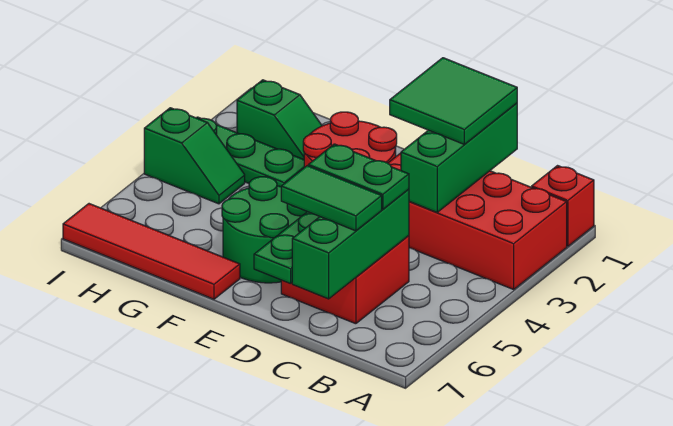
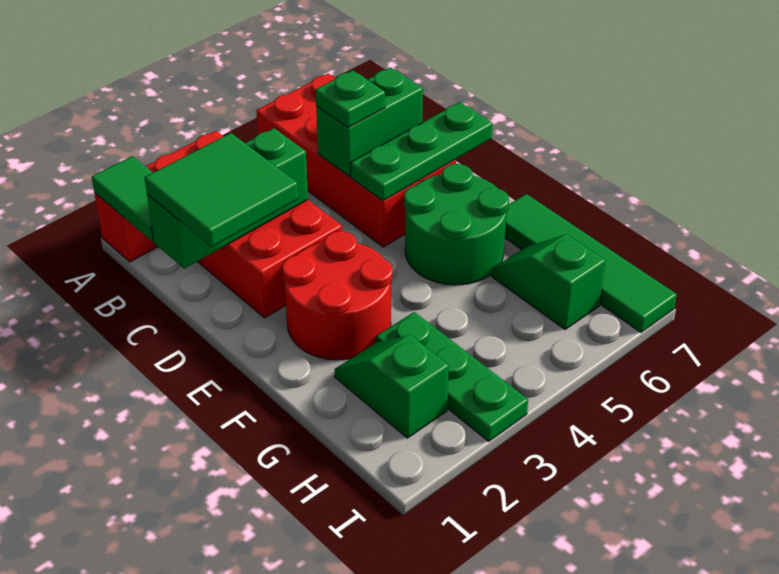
red 2x2 brick [281,236,409,324] -> red 2x4 brick [256,74,456,247]
green 1x3 brick [292,189,409,299] -> green 1x2 brick [316,67,423,176]
green 1x2 plate [308,144,409,209] -> green 1x1 plate [315,70,385,128]
green 1x2 tile [281,166,382,231] -> green 1x2 tile moved to [92,156,154,242]
red 1x4 tile [63,204,240,299] -> green 1x4 tile [505,194,677,332]
green 1x2 slope [144,108,245,204] -> green 1x2 slope moved to [492,234,606,330]

